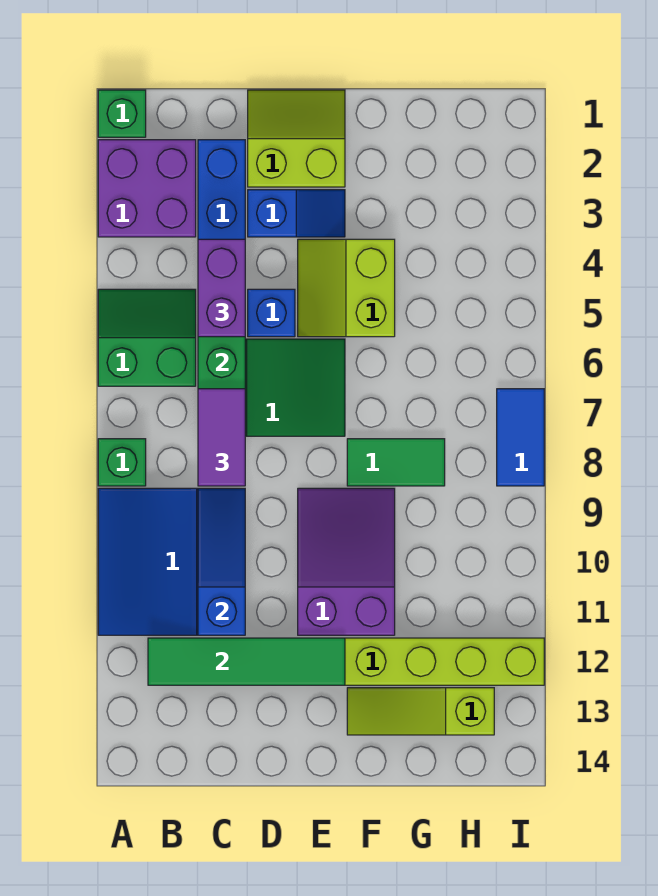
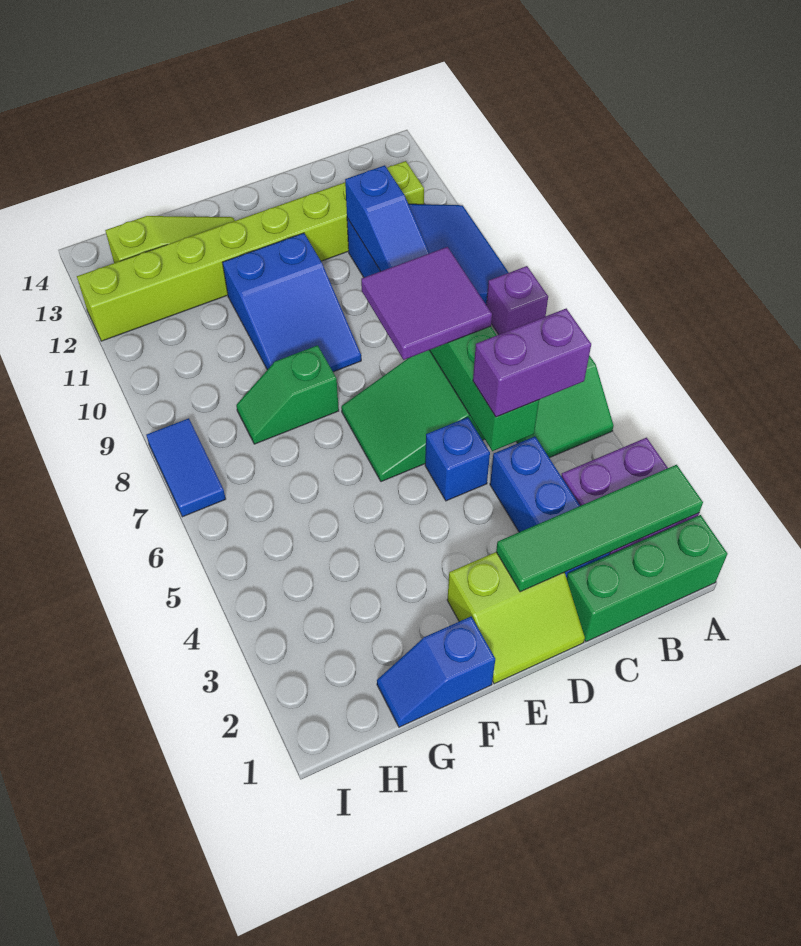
green 1x1 brick [98,90,146,137] -> green 1x3 brick [567,515,728,642]
green 1x1 brick [98,439,146,486] -> purple 1x1 brick [487,266,548,335]
green 1x4 tile [148,638,345,685] -> green 1x4 tile moved to [496,465,703,592]
purple 1x2 brick [198,239,245,337] -> purple 1x2 brick turned to [473,308,591,417]
purple 1x2 tile [198,389,245,486] -> purple 2x2 tile [361,247,492,360]
blue 1x2 slope [248,190,345,237] -> blue 1x2 slope moved to [377,617,495,727]
lime 2x2 slope [298,239,395,337] -> none
purple 2x3 slope [298,488,395,635] -> blue 2x3 slope [222,233,361,372]
green 1x2 tile [347,439,445,486] -> green 1x2 slope [236,345,339,444]

